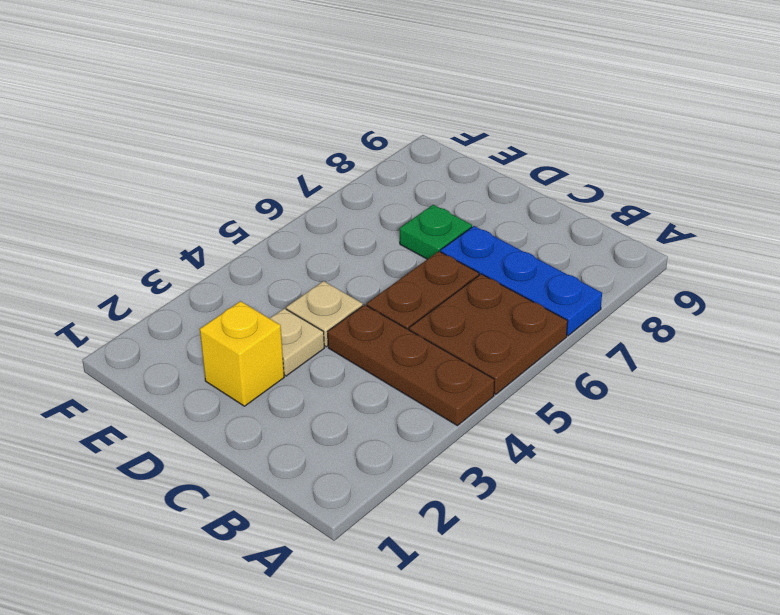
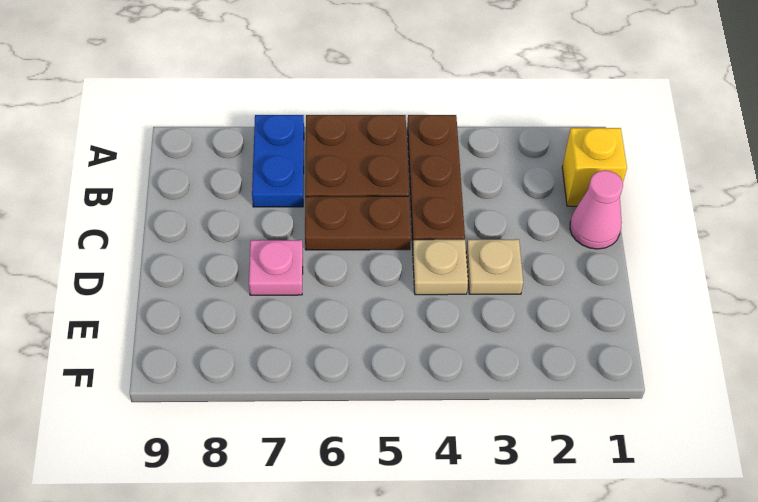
blue 1x3 plate [441,226,602,336] -> blue 1x2 plate [252,115,304,207]
none -> pink 1x1 cone [570,170,623,249]
yellow 1x1 brick [200,301,284,406] -> yellow 1x1 brick moved to [562,128,627,206]
green 1x1 plate [400,205,472,259] -> pink 1x1 plate [249,240,303,295]

